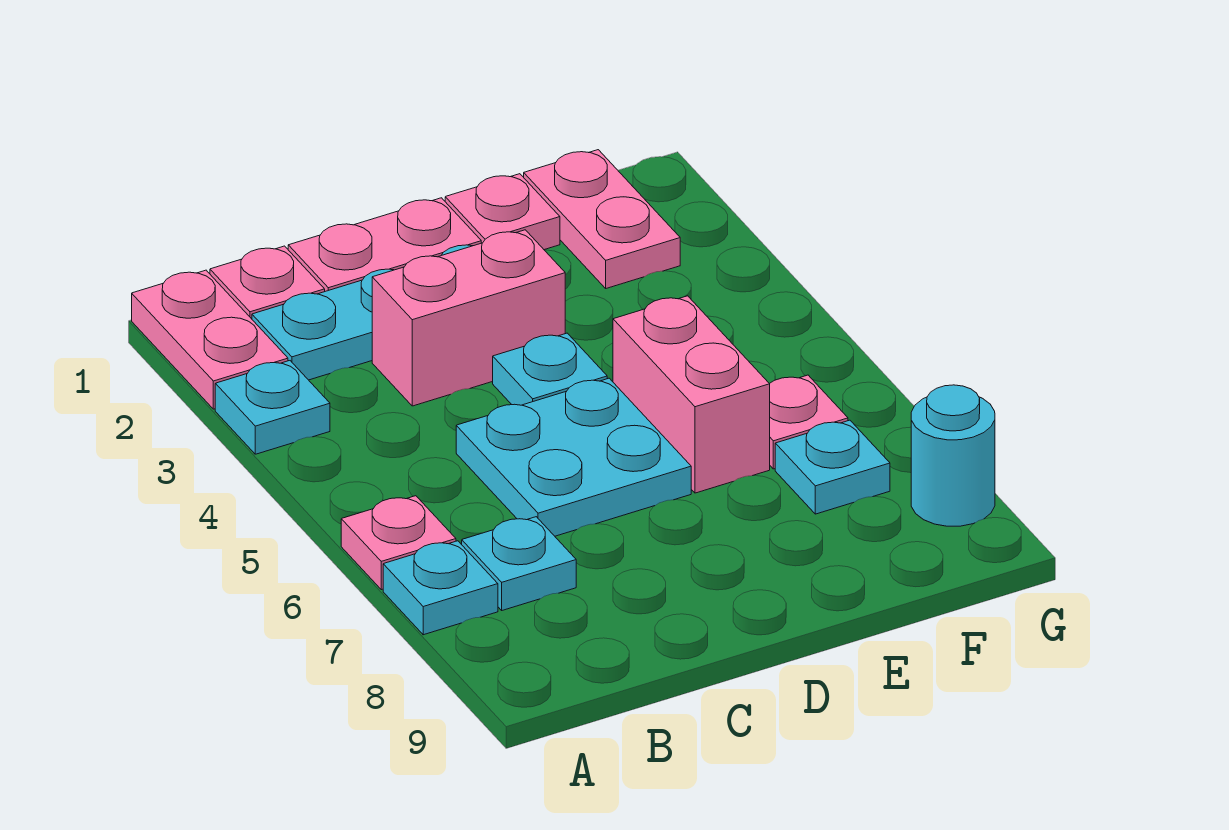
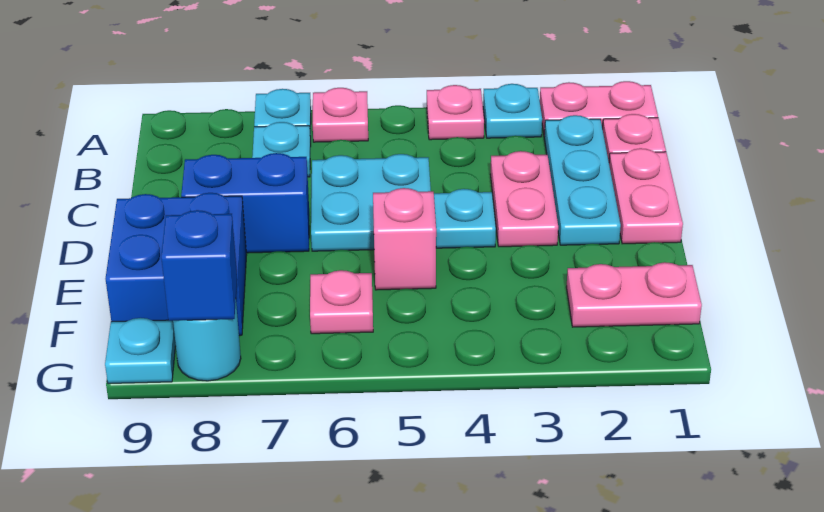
pink 1x2 brick [372,230,565,406] -> pink 1x2 plate [490,151,558,247]
none -> blue 1x2 brick [181,153,309,253]
pink 1x1 plate [445,174,560,250] -> pink 1x1 plate moved to [427,85,484,140]
pink 1x2 brick [613,296,770,493] -> pink 1x1 brick [373,188,436,290]
none -> blue 2x2 brick [106,193,247,336]
cyan 1x1 plate [775,420,890,514] -> cyan 1x1 plate moved to [105,318,176,384]
none -> blue 1x1 brick [161,210,237,321]

